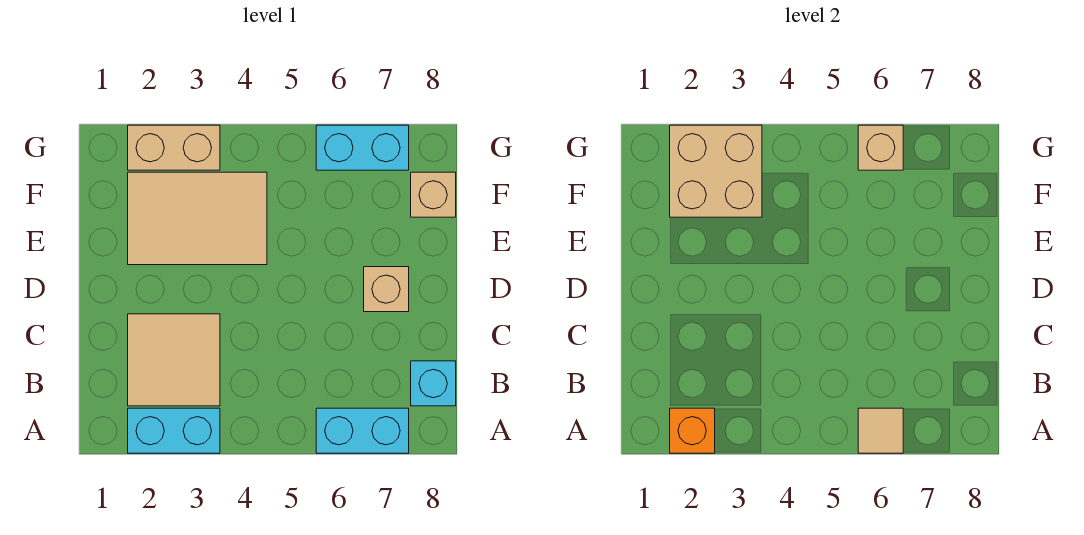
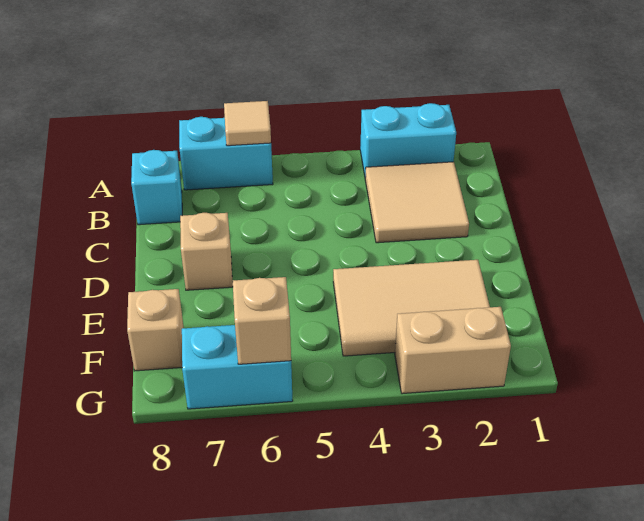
orange 1x1 brick [670,408,715,453] -> none
tan 2x2 brick [670,125,762,217] -> none

